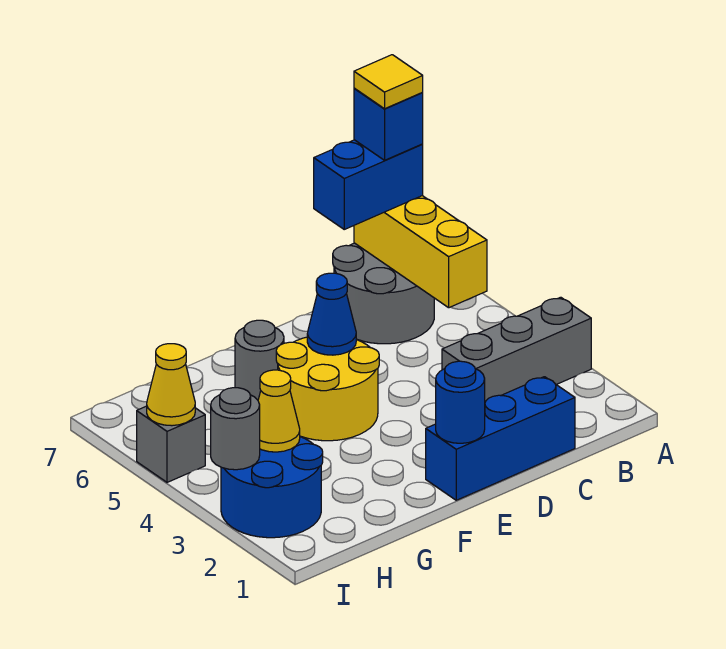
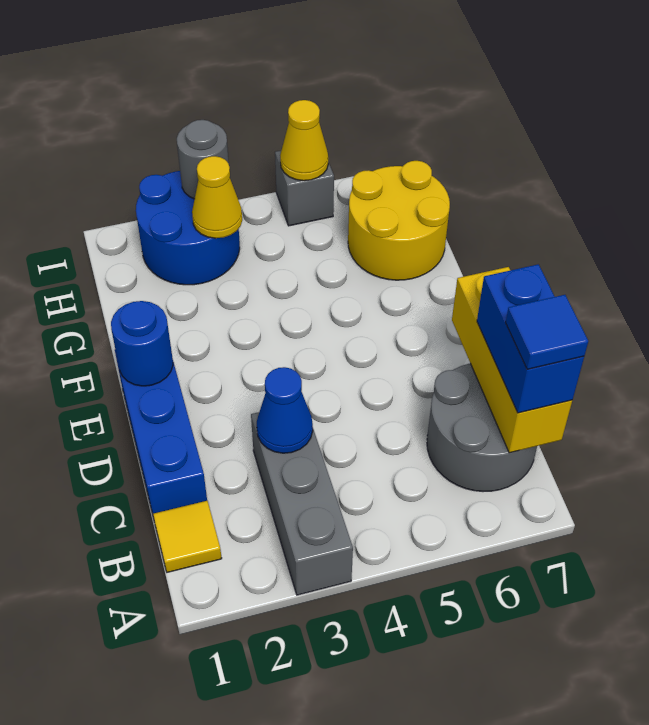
yellow 1x3 brick [354,196,487,308] -> yellow 1x3 brick turned to [452,267,572,453]
blue 1x1 brick [354,88,423,160] -> blue 1x1 tile [506,295,588,369]
yellow 1x1 tile [354,55,423,109] -> yellow 1x1 tile moved to [153,501,222,572]
yellow 2x2 round brick [276,337,379,441] -> yellow 2x2 round brick moved to [348,161,450,280]
blue 1x1 cone [307,273,357,355] -> blue 1x1 cone moved to [257,367,313,453]
grey 1x1 round brick [235,320,284,400] -> none

